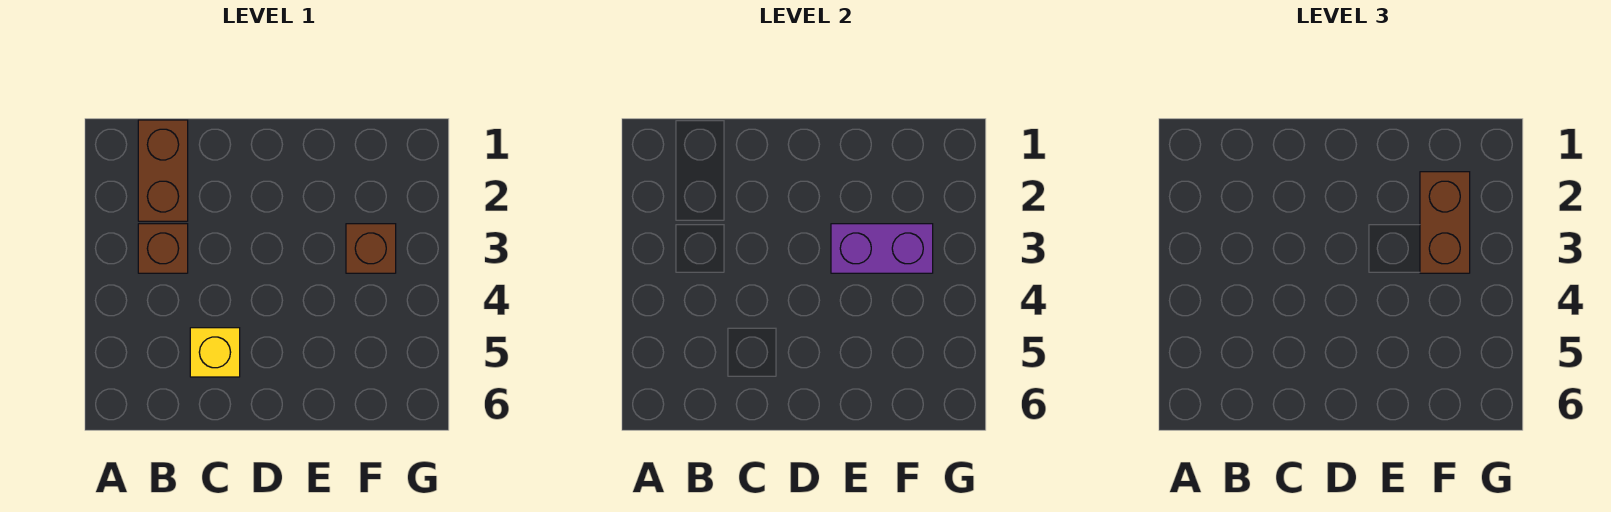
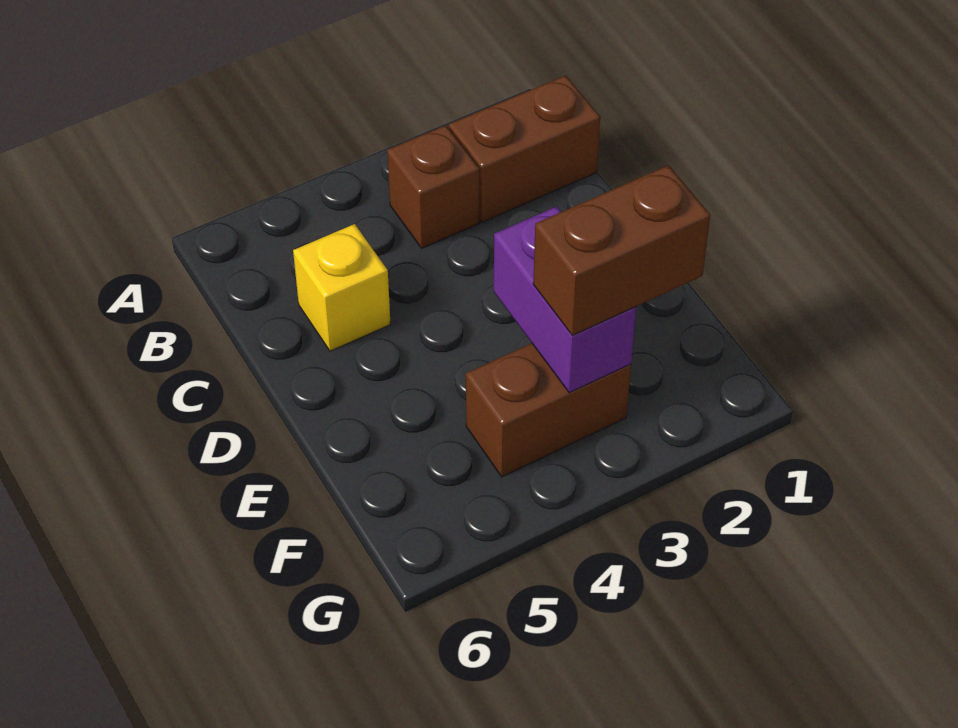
brown 1x1 brick [346,224,396,273] -> brown 1x2 brick [466,343,631,477]

